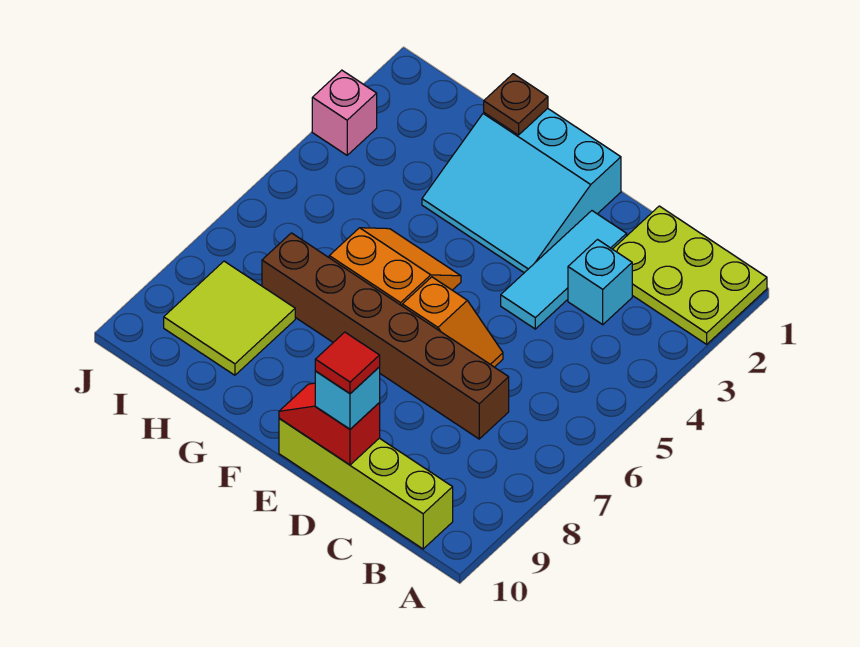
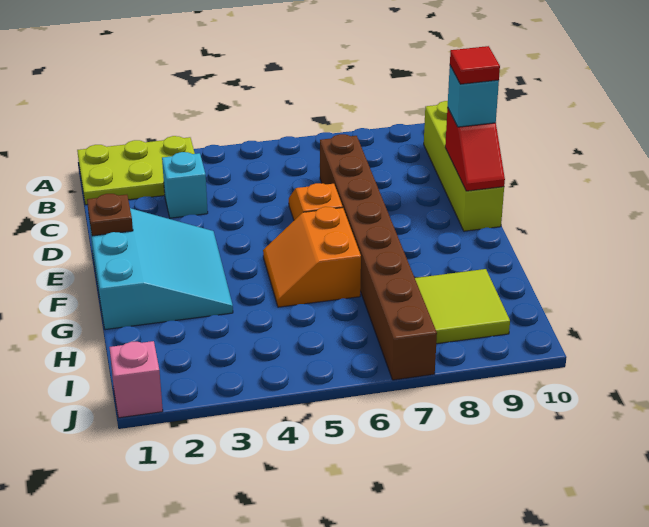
lime 2x3 plate [613,206,767,344] -> lime 2x3 plate turned to [77,136,195,205]
brown 1x6 brick [262,233,509,439] -> brown 1x8 brick [320,134,437,380]
cyan 1x3 tile [501,211,627,329] -> none
brown 1x1 plate [484,74,548,135] -> brown 1x1 plate moved to [87,194,133,236]
pink 1x1 brick [312,70,377,155] -> pink 1x1 brick moved to [109,341,163,418]

